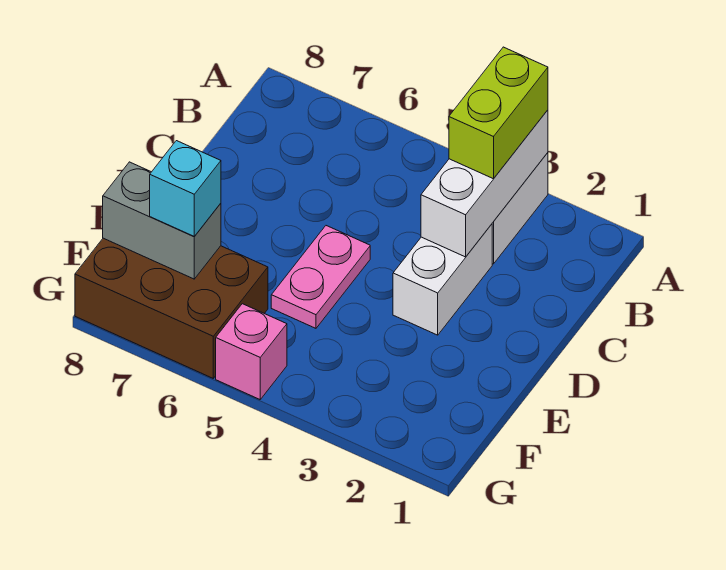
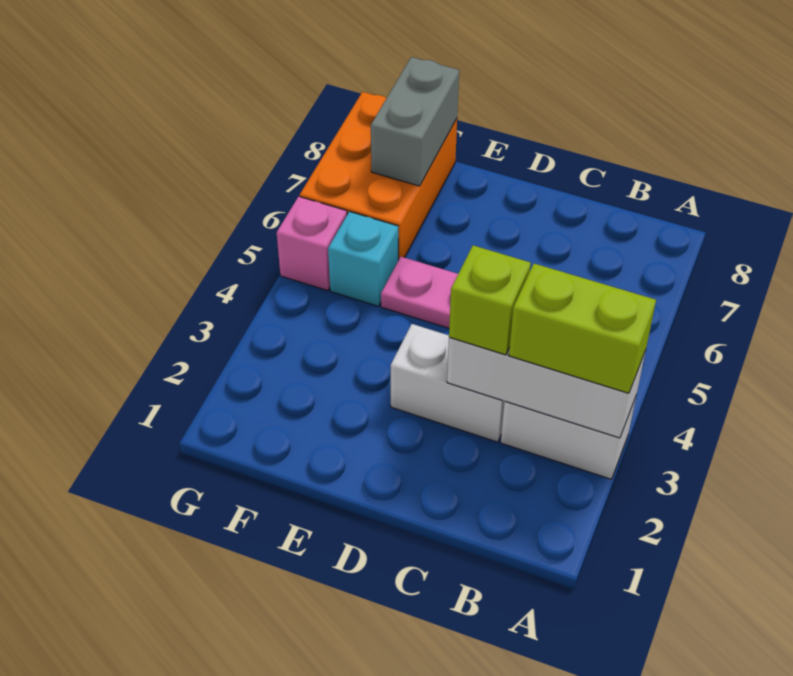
none -> lime 1x1 brick [449,245,531,355]
brown 2x3 brick [75,238,268,378] -> orange 2x3 brick [300,92,457,260]
cyan 1x1 brick [150,141,221,236] -> cyan 1x1 brick moved to [328,211,398,306]

